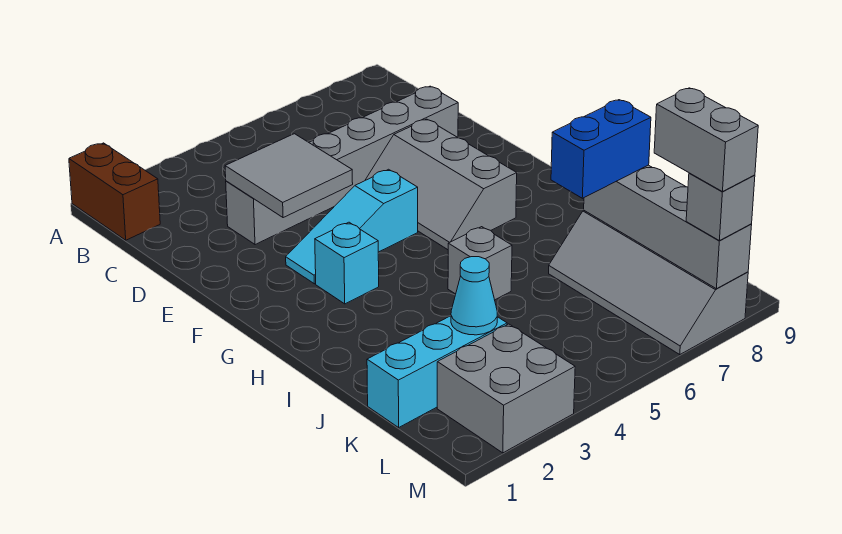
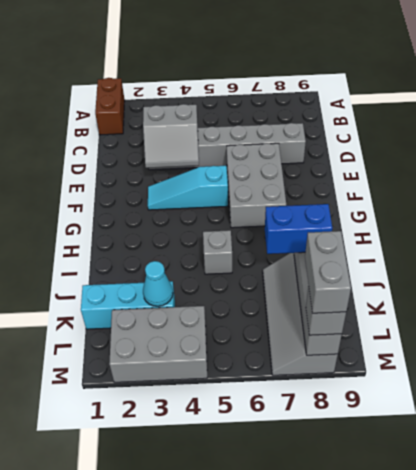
grey 2x2 tile [225,134,353,218] -> grey 2x2 slope [143,104,199,168]
grey 2x3 slope [366,119,517,250] -> grey 2x3 brick [227,143,286,228]
cyan 1x1 brick [315,222,379,304] -> none
grey 2x2 brick [437,324,575,453] -> grey 2x3 brick [109,306,207,382]

